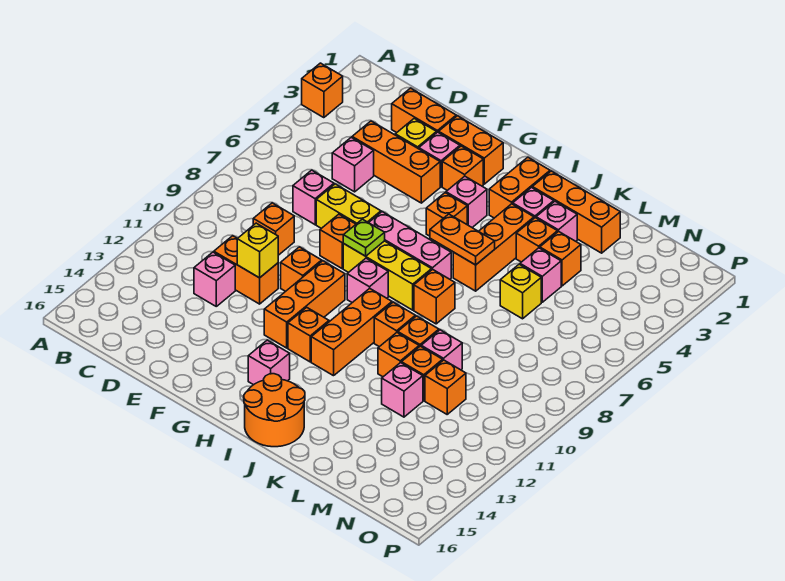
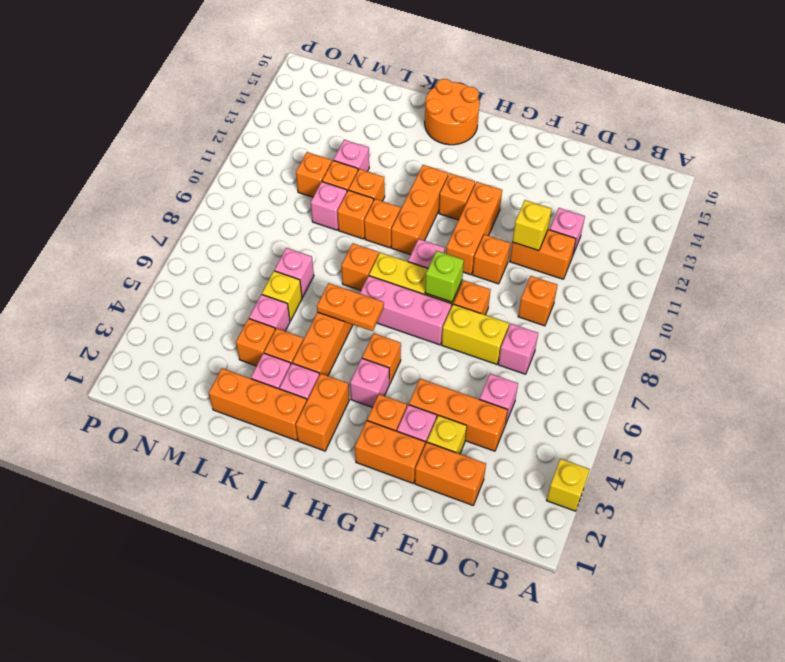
orange 1x1 brick [302,63,343,118] -> yellow 1x1 brick [547,459,590,511]
lime 1x1 plate [343,219,385,256] -> lime 1x1 brick [425,251,464,302]
pink 1x1 brick [248,340,290,385] -> pink 1x1 brick moved to [275,248,314,297]

